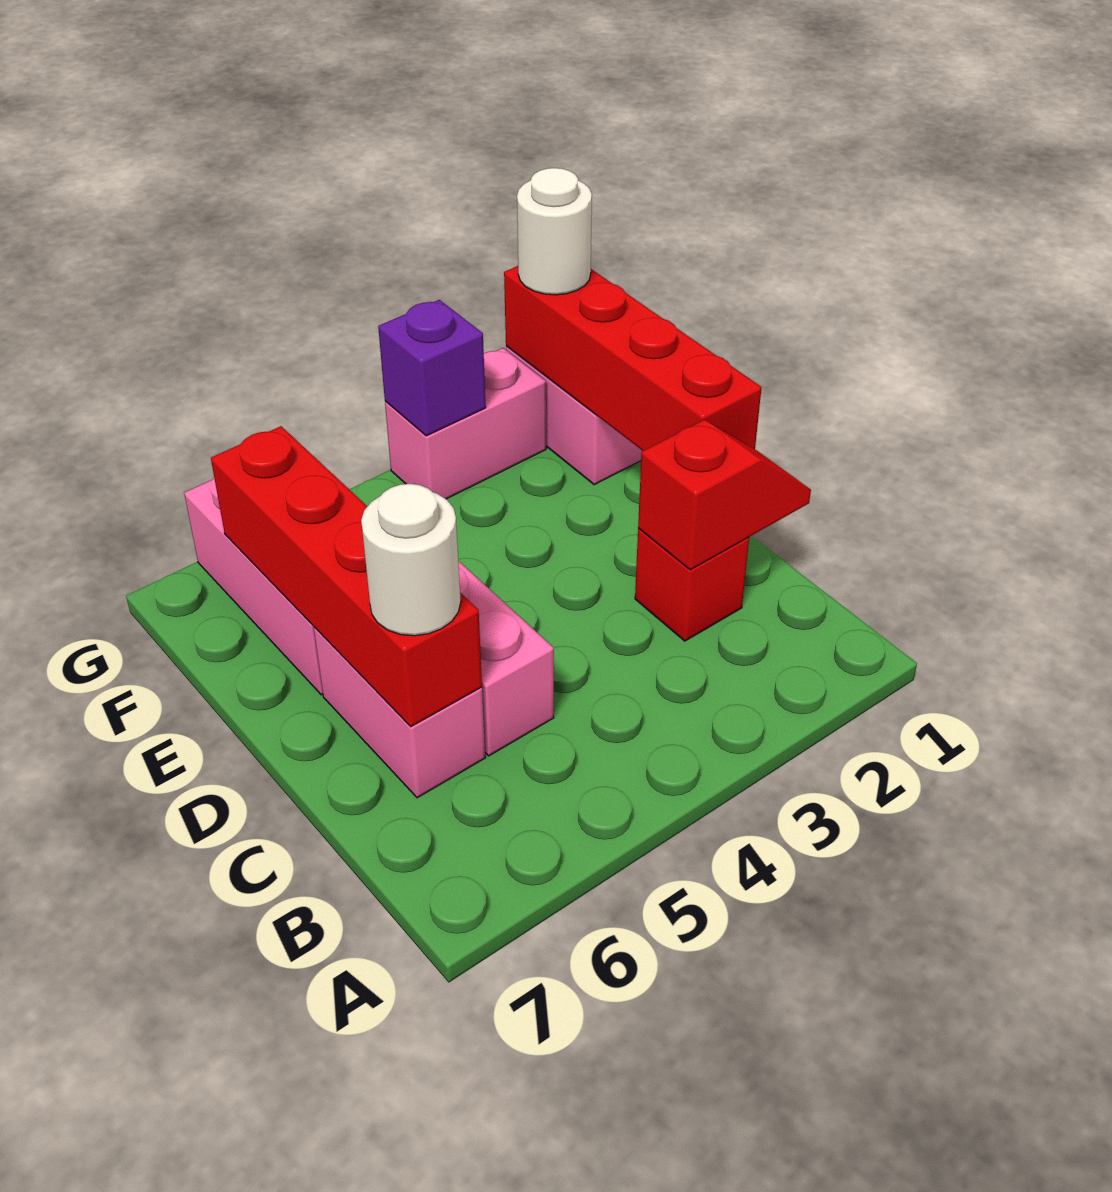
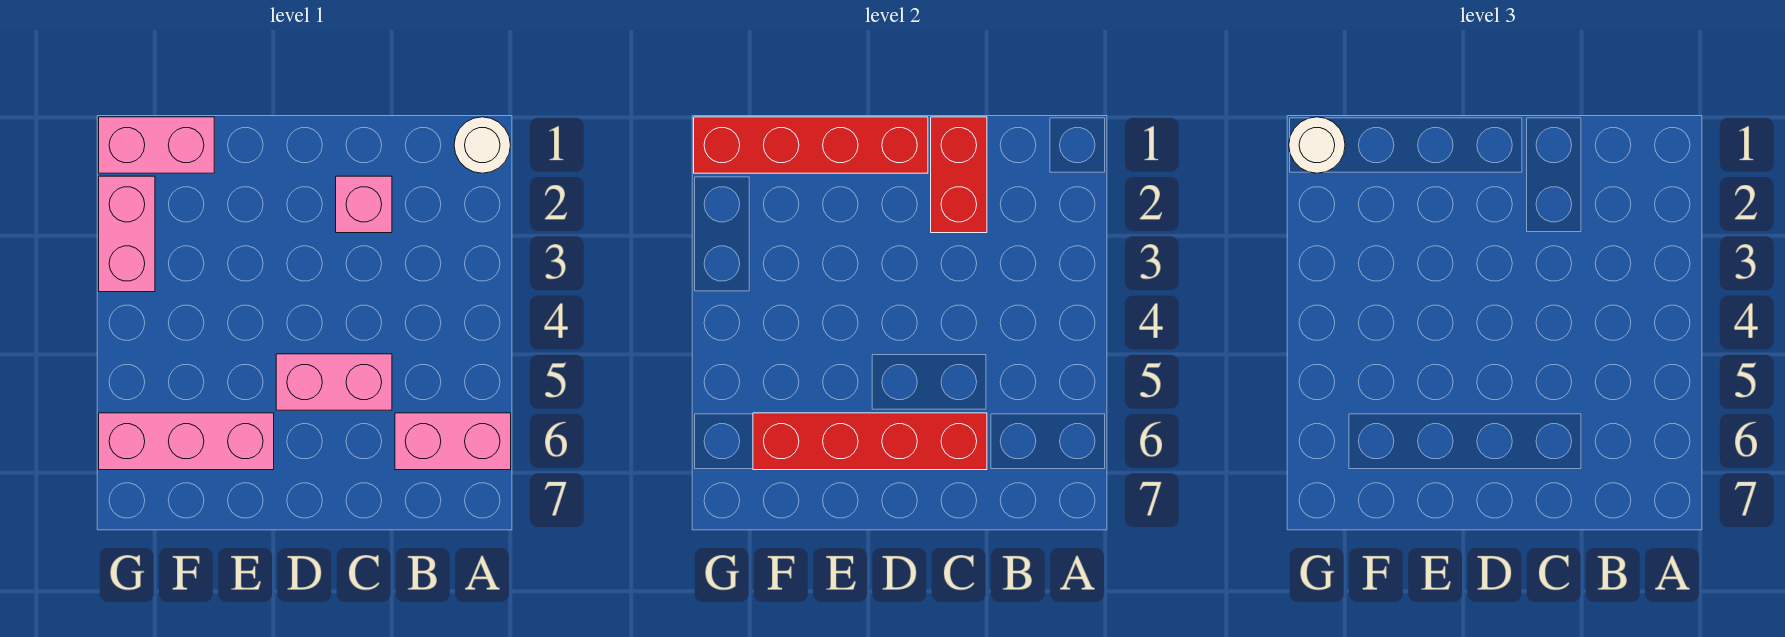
red 1x2 slope [638,420,811,570] -> red 1x2 brick [931,117,987,233]
red 1x1 brick [635,528,749,641] -> pink 1x1 brick [336,176,392,233]
pink 1x2 brick [314,627,485,798] -> pink 1x2 brick moved to [395,413,511,470]
white 1x1 round brick [361,484,461,636] -> white 1x1 round brick moved to [454,117,511,173]
purple 1x1 brick [378,300,486,436] -> none

